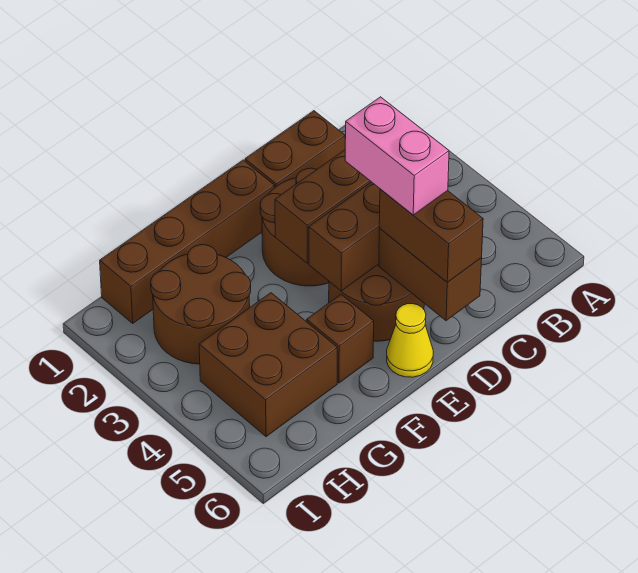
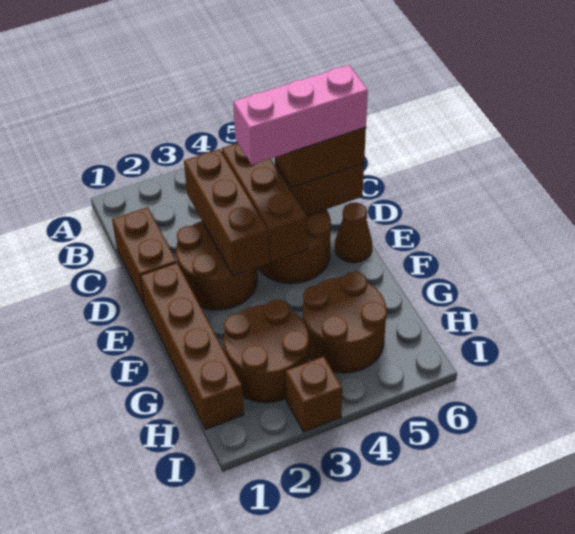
pink 1x2 brick [345,97,449,215] -> pink 1x3 brick [233,65,368,165]
yellow 1x1 cone [387,304,433,377] -> brown 1x1 cone [335,202,372,263]
brown 1x1 brick [307,294,374,383] -> brown 1x1 brick moved to [286,356,342,432]
brown 2x2 brick [199,293,337,437] -> brown 2x2 round brick [303,272,387,373]

